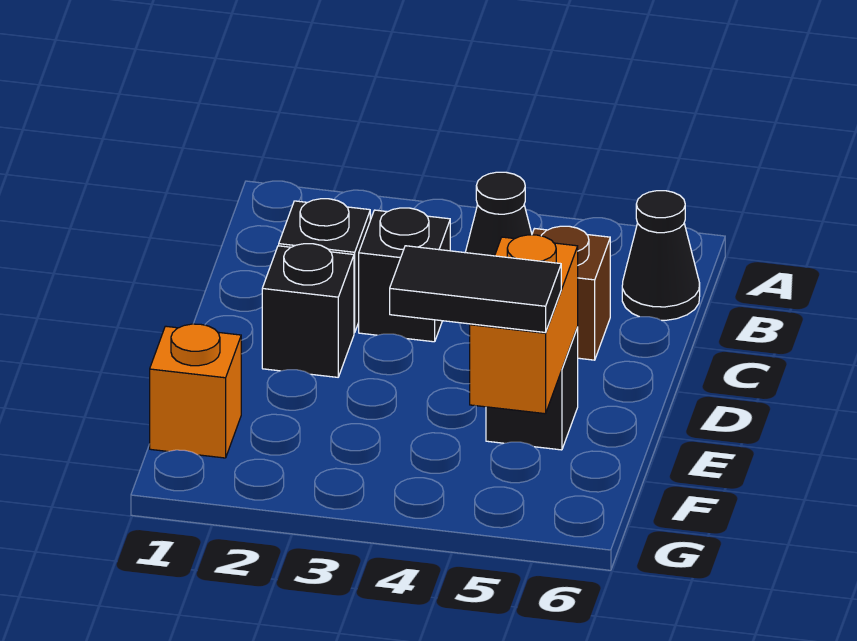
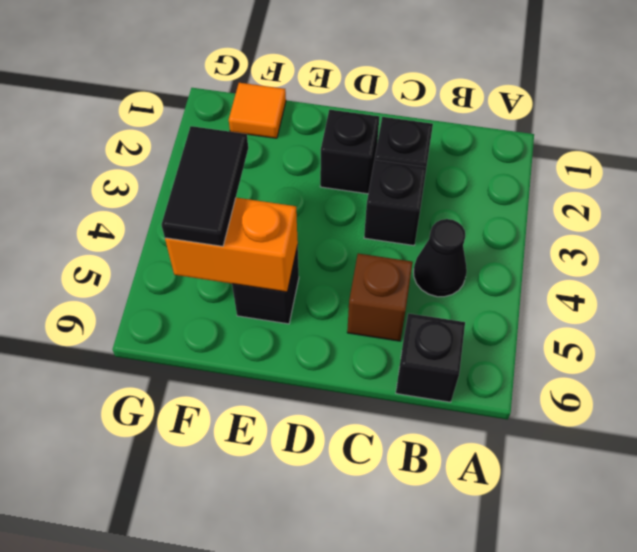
black 1x1 cone [622,191,700,320] -> black 1x1 brick [396,313,465,402]
orange 1x1 brick [150,324,241,458] -> orange 1x1 tile [229,83,286,138]

